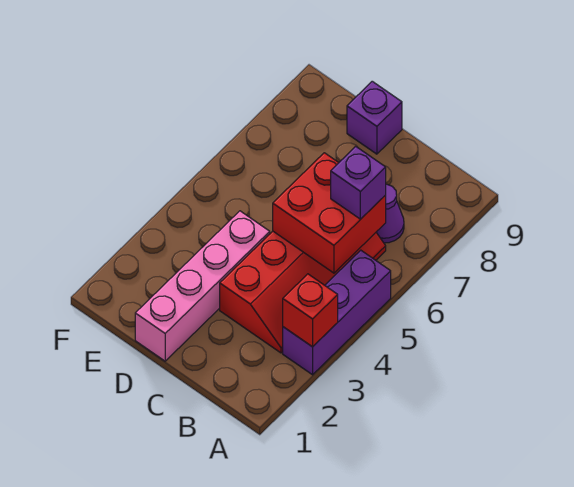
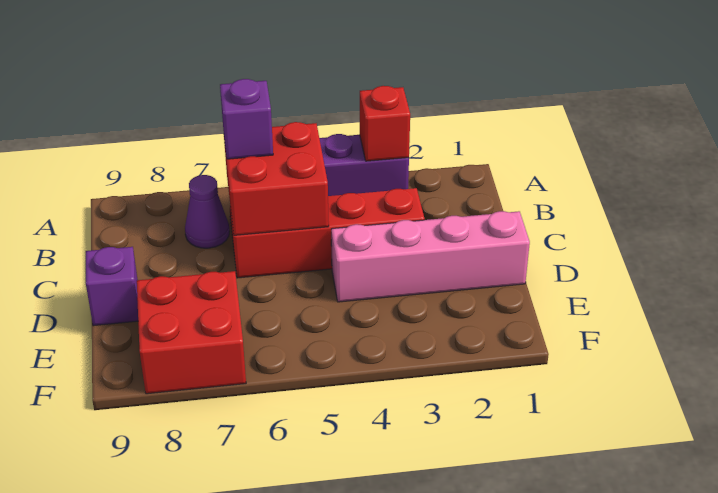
none -> red 2x2 brick [137,271,246,394]

